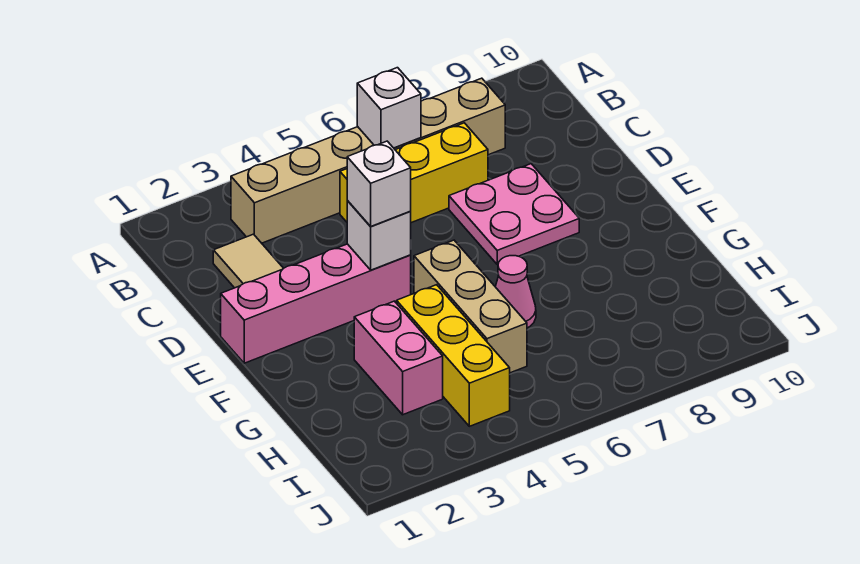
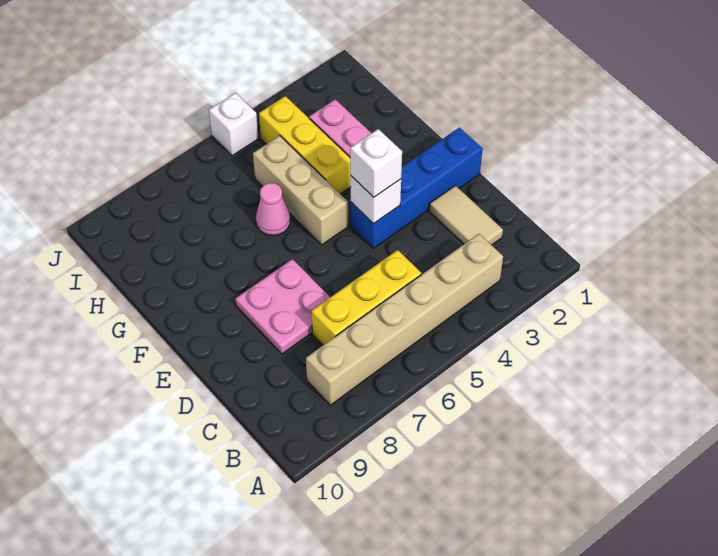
white 1x1 brick [357,68,421,148] -> white 1x1 brick moved to [209,93,259,156]
pink 1x4 brick [221,244,411,363] -> blue 1x4 brick [351,128,483,249]

